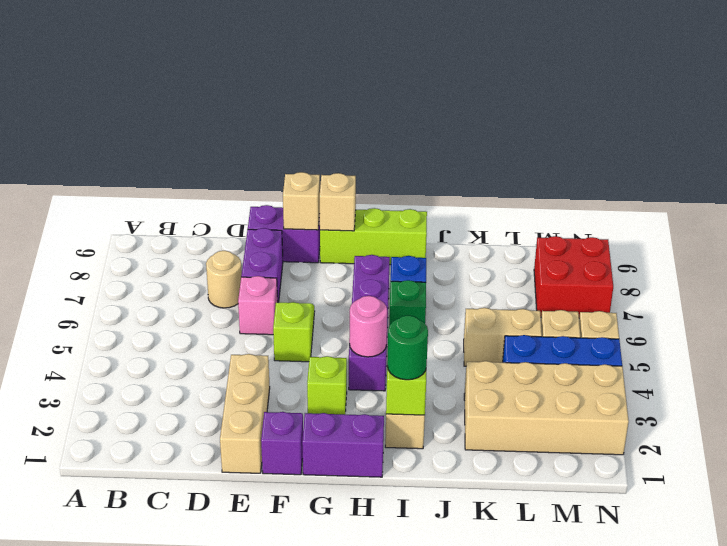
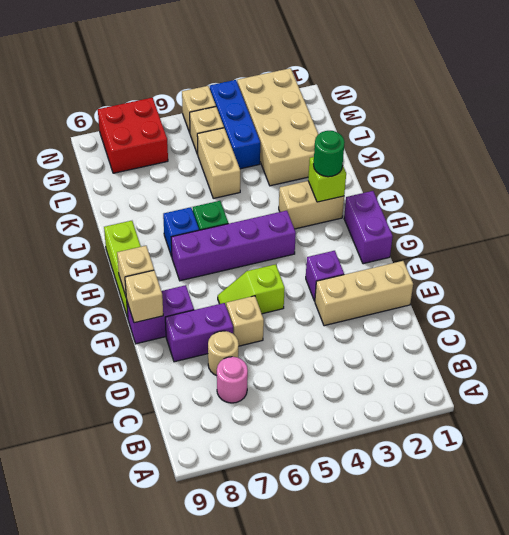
pink 1x1 brick [238,276,278,335] -> tan 1x1 brick [226,296,264,346]
purple 1x2 brick [248,205,320,263] -> purple 1x2 brick turned to [127,285,194,344]
purple 1x1 brick [261,412,303,475] -> purple 1x1 brick moved to [306,251,344,301]
lime 1x1 brick [307,356,347,414] -> none
pink 1x1 round brick [349,296,387,357] -> pink 1x1 round brick moved to [217,357,248,403]

